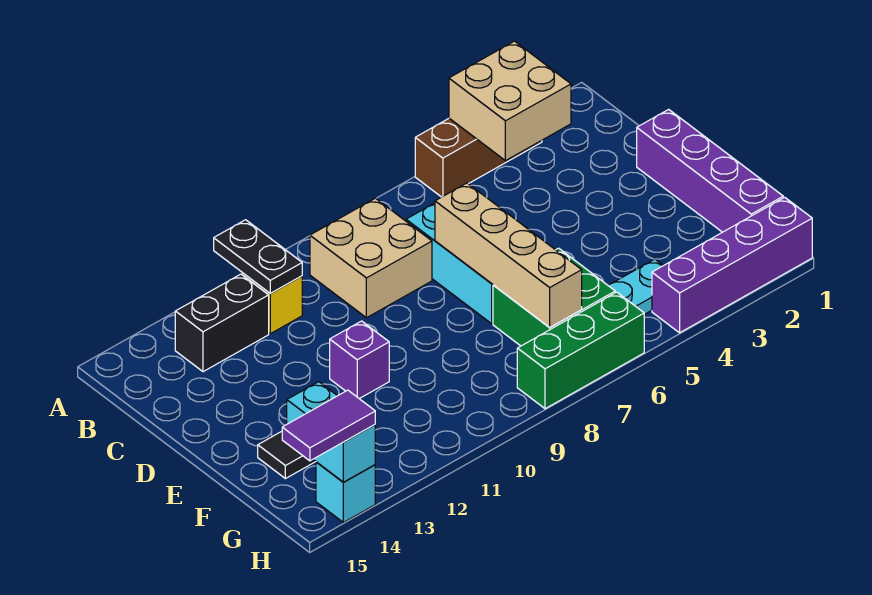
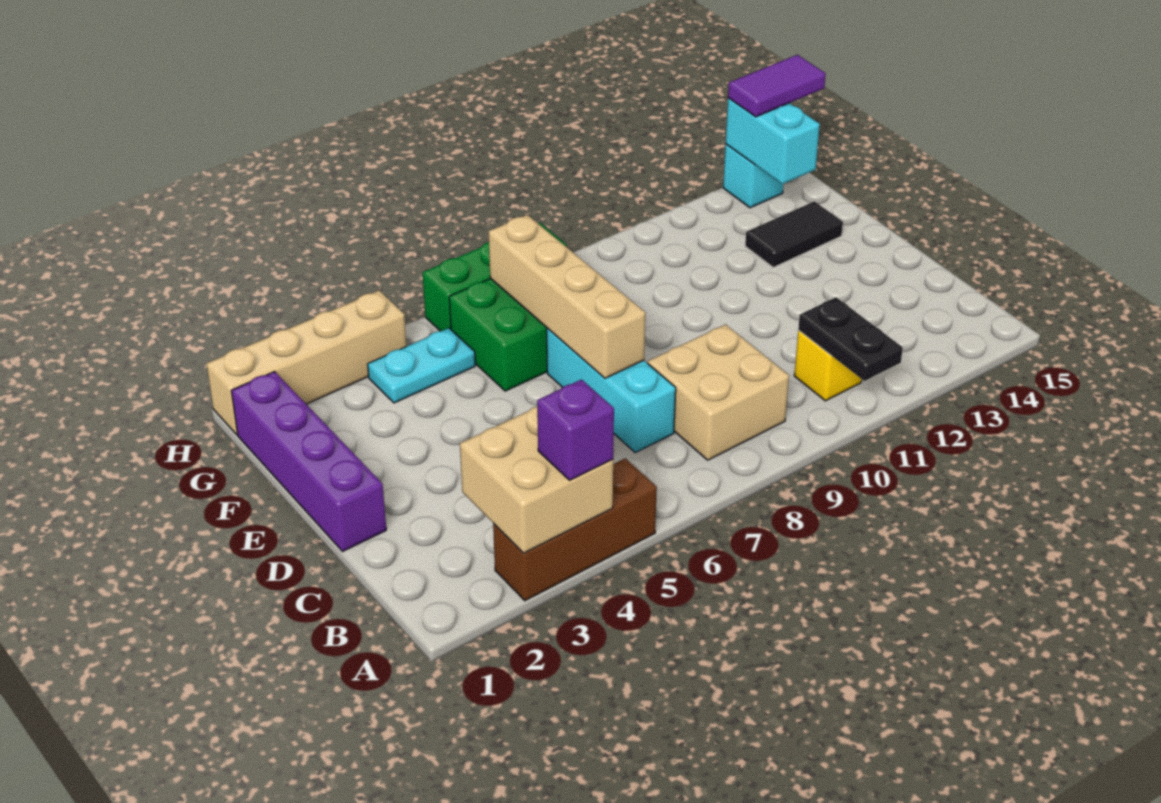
black 1x2 brick [175,274,269,372] -> none
purple 1x1 brick [330,321,389,399] -> purple 1x1 brick moved to [537,380,614,480]
purple 1x4 brick [652,197,812,333] -> tan 1x4 brick [206,291,406,435]

